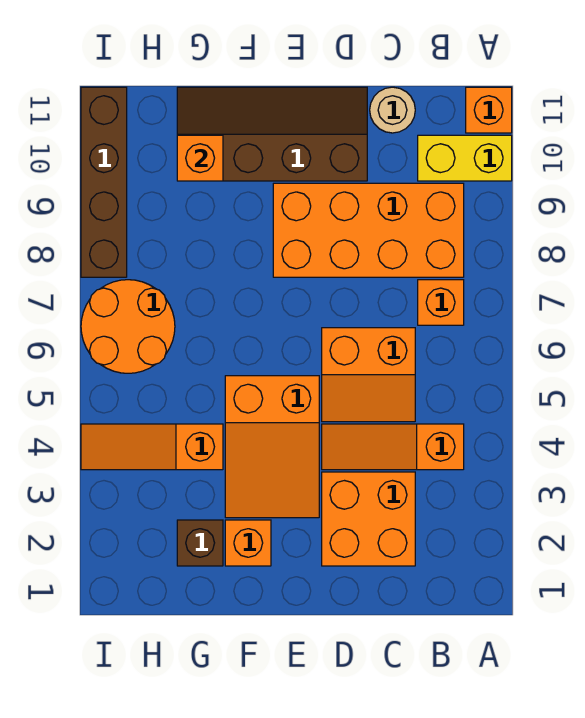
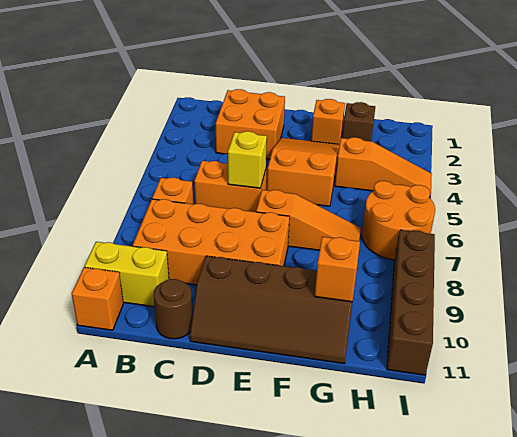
orange 1x3 slope [322,424,464,470] -> orange 1x3 slope moved to [256,190,361,250]
tan 1x1 round brick [370,87,415,133] -> brown 1x1 round brick [154,279,193,339]
none -> yellow 1x1 brick [228,131,267,188]

